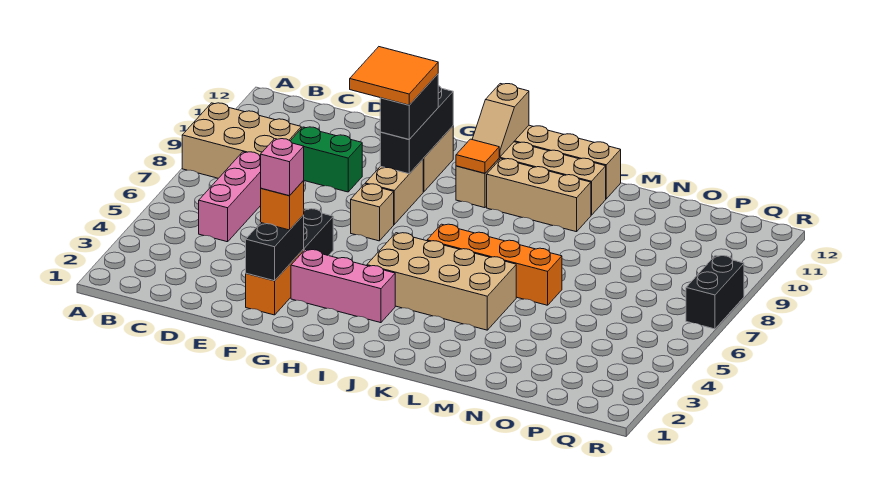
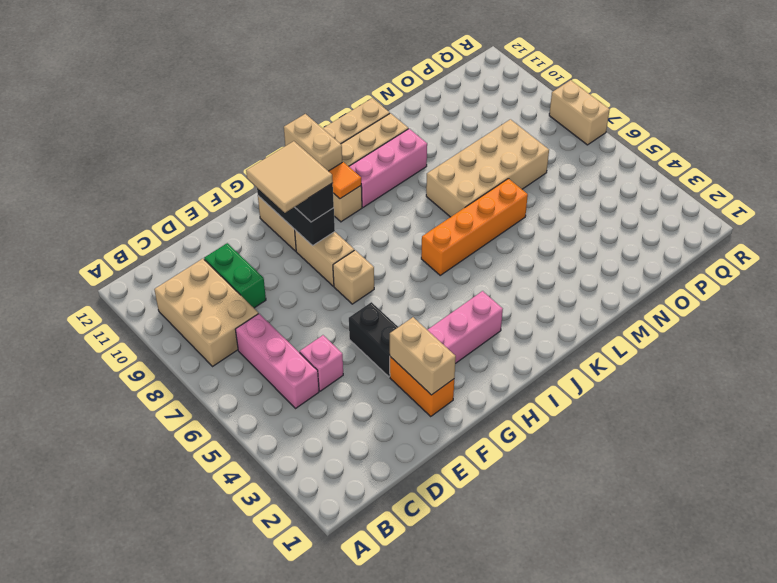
tan 2x3 brick [182,103,301,178] -> tan 2x3 brick turned to [154,259,258,366]
green 1x2 brick [291,127,362,192] -> green 1x2 brick turned to [204,243,266,308]
black 1x2 brick [246,215,304,281] -> tan 1x2 brick [390,317,456,395]
orange 1x1 brick [261,181,304,230] -> none
pink 1x1 brick [261,139,304,196] -> pink 1x1 brick moved to [300,335,343,391]
orange 2x2 tile [350,47,438,105] -> tan 2x2 tile [246,141,333,213]
tan 2x4 brick [367,233,516,330] -> tan 2x4 brick moved to [426,119,549,217]
tan 1x2 slope [472,84,529,157] -> tan 1x2 brick [284,114,342,171]
tan 1x3 brick [487,159,591,232] -> pink 1x3 brick [349,129,427,207]
black 1x2 brick [686,256,744,329] -> tan 1x2 brick [549,80,610,145]

